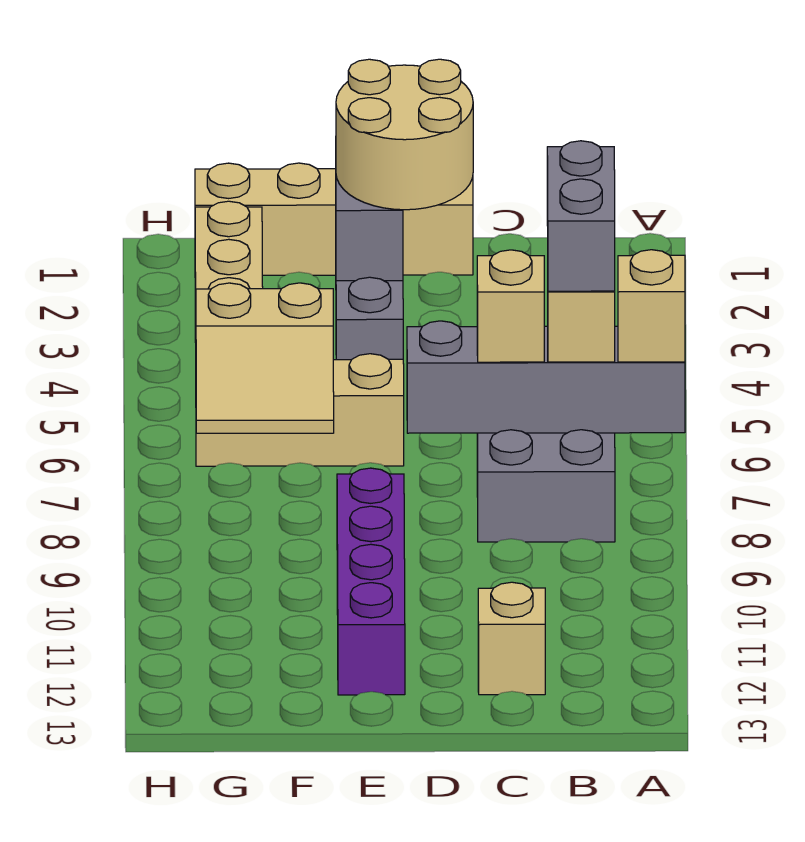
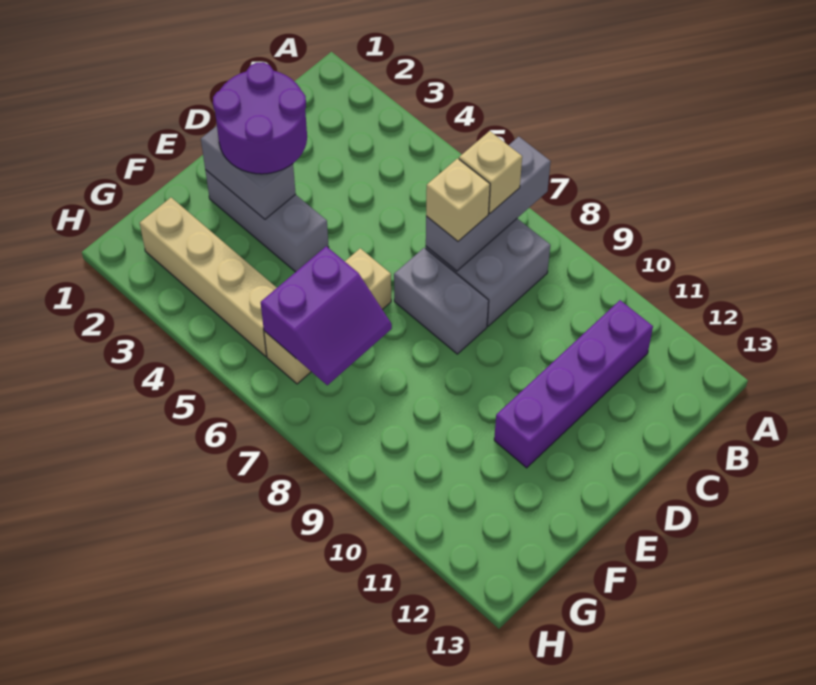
grey 1x4 brick [407,321,685,433] -> grey 1x3 brick [426,137,551,271]
tan 1x1 brick [618,250,685,362] -> none
grey 1x2 brick [547,141,615,291] -> grey 1x2 brick moved to [394,248,489,354]
tan 1x1 brick [478,582,545,695] -> none
tan 1x4 brick [195,163,473,275] -> none
tan 2x2 round brick [336,59,473,210] -> purple 2x2 round brick [213,62,307,174]
purple 1x4 brick [337,468,405,695] -> purple 1x4 brick turned to [494,300,653,468]
tan 2x2 slope [196,283,334,433] -> purple 2x2 slope [261,246,392,385]

